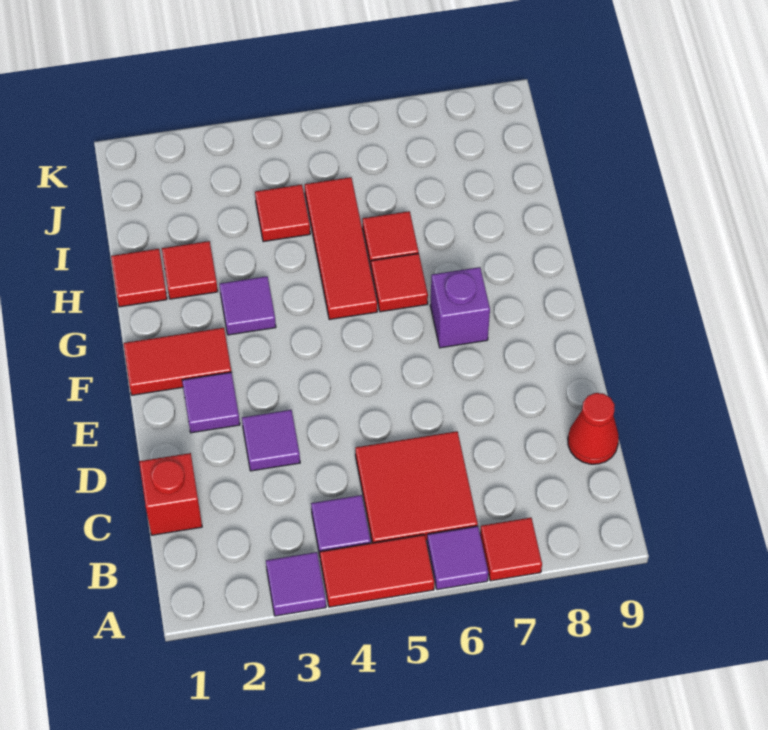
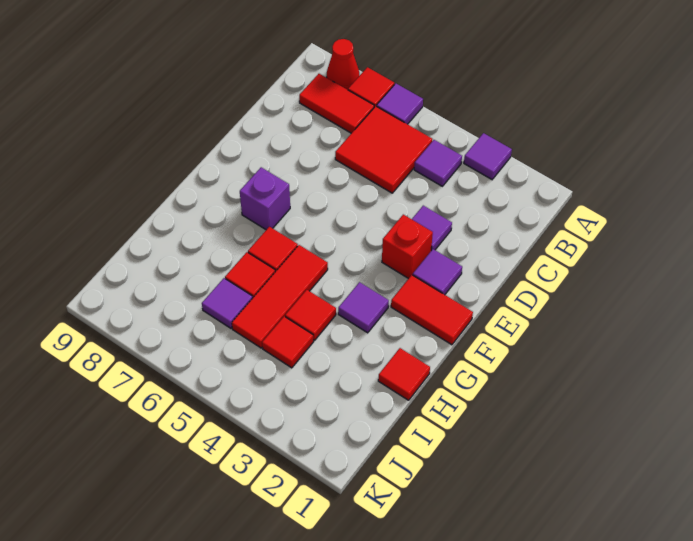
red 1x2 tile [320,535,434,607] -> red 1x2 tile moved to [299,74,374,133]
red 1x1 brick [139,453,202,535] -> red 1x1 brick moved to [382,215,433,279]
red 1x1 cone [568,393,619,464] -> red 1x1 cone moved to [327,39,359,90]
red 1x1 tile [162,241,218,299] -> red 1x1 tile moved to [285,290,336,340]
none -> purple 1x1 tile [202,278,252,328]

